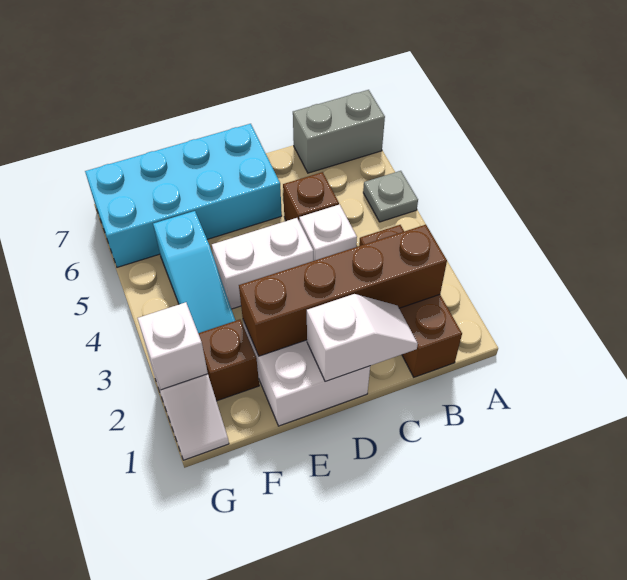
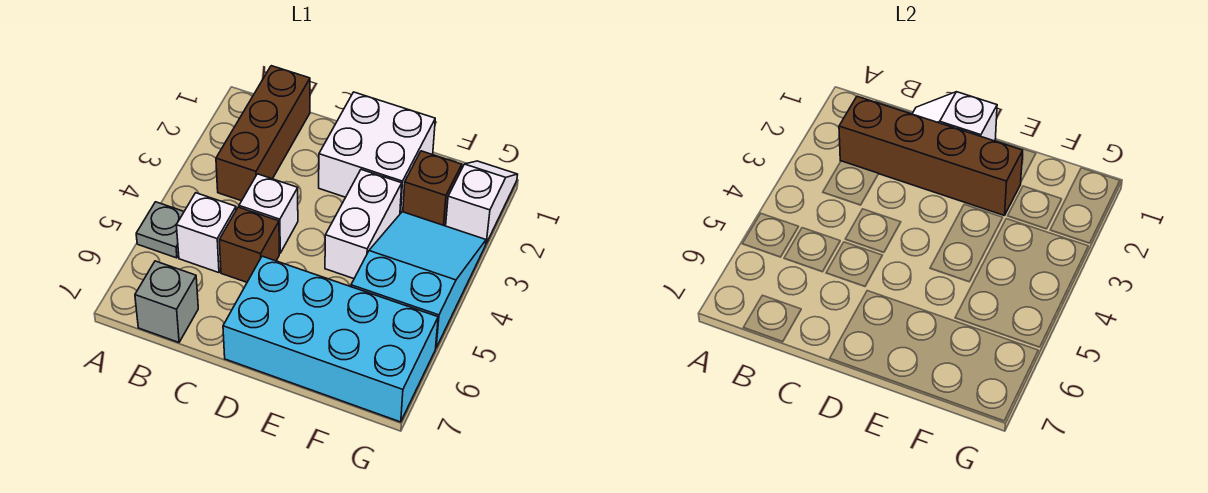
grey 1x2 brick [293,90,385,173] -> grey 1x1 brick [135,261,198,342]
white 1x2 brick [212,218,313,309] -> white 1x2 brick turned to [325,170,402,279]
cyan 1x3 slope [153,211,235,333] -> cyan 2x3 slope [351,212,486,347]
white 1x1 brick [138,302,208,390] -> white 1x1 brick moved to [176,193,236,273]

